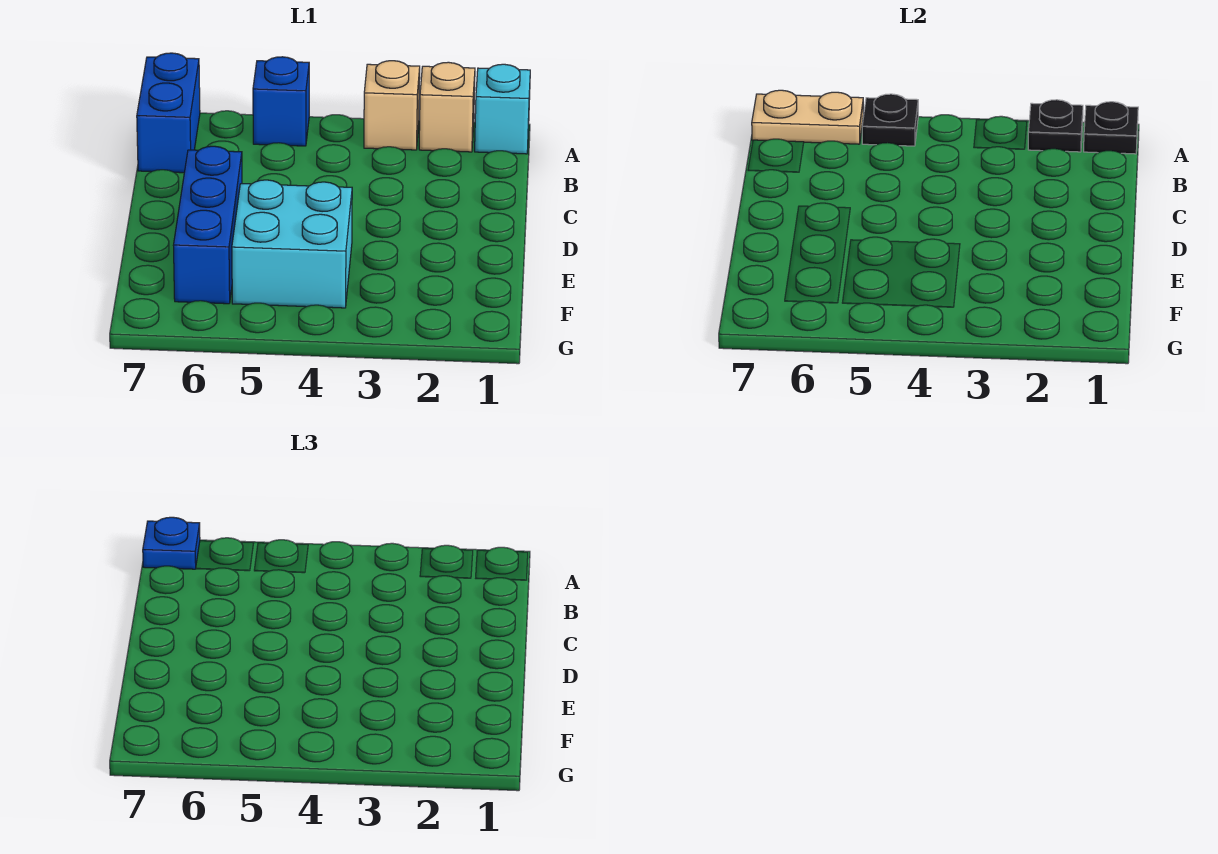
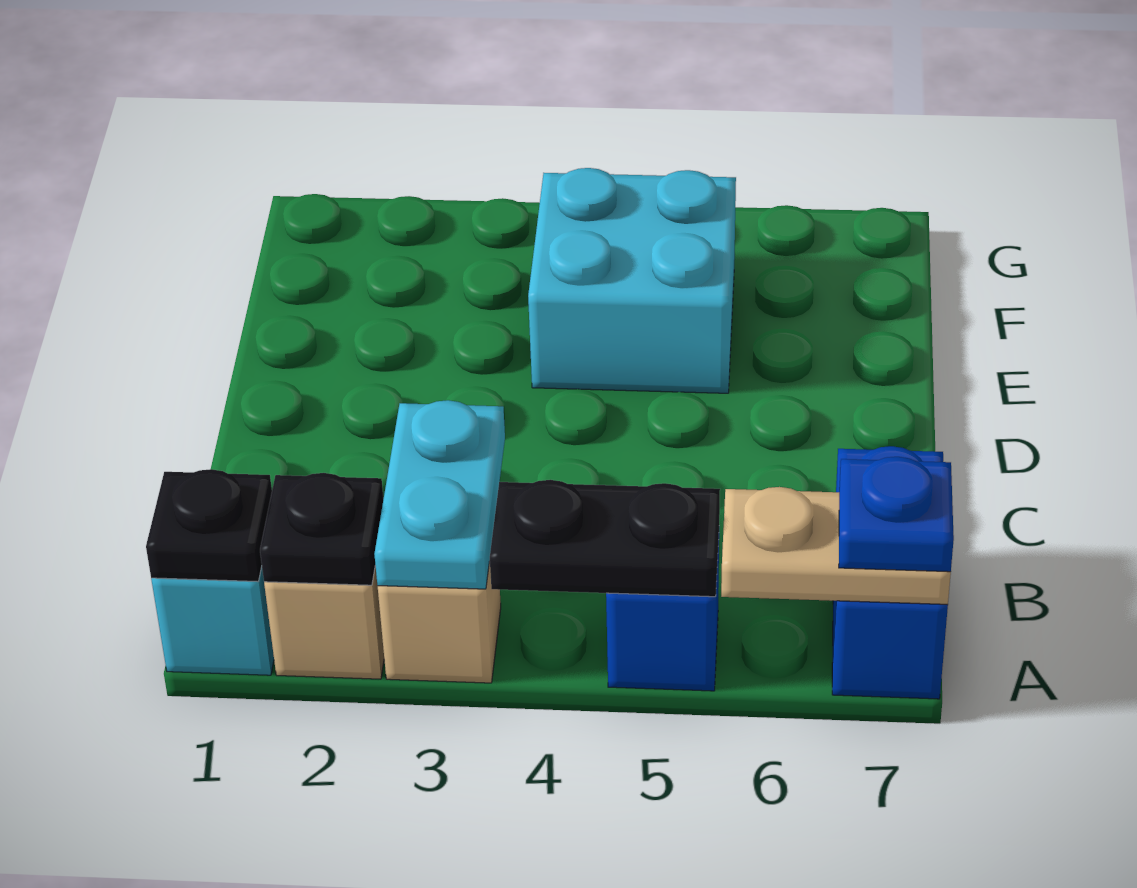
none -> cyan 1x2 plate [374,400,505,589]
black 1x1 plate [862,94,918,146] -> black 1x2 plate [490,480,720,597]
blue 1x3 brick [173,146,242,304] -> none

